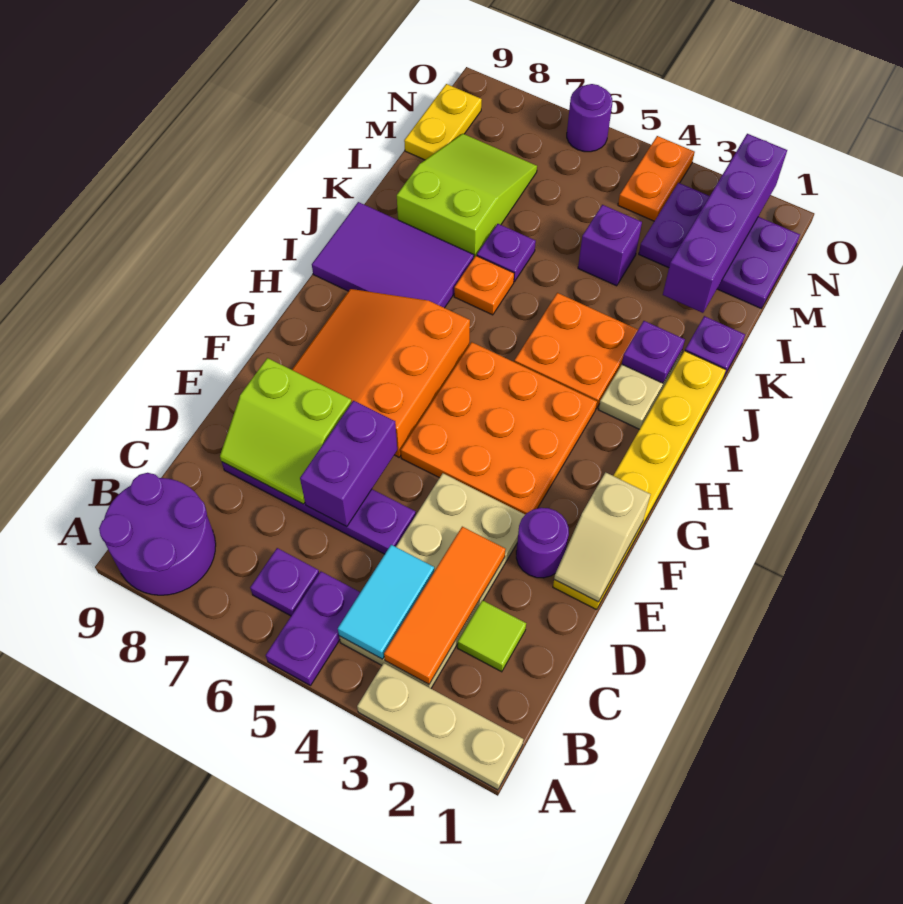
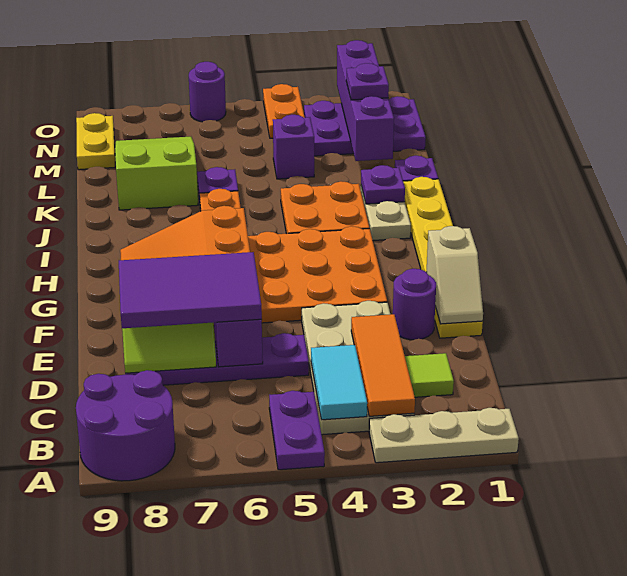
purple 1x1 plate [250,548,319,616] -> purple 1x1 plate moved to [346,63,389,100]
purple 2x3 tile [312,202,474,308] -> purple 2x3 tile moved to [119,252,262,328]

